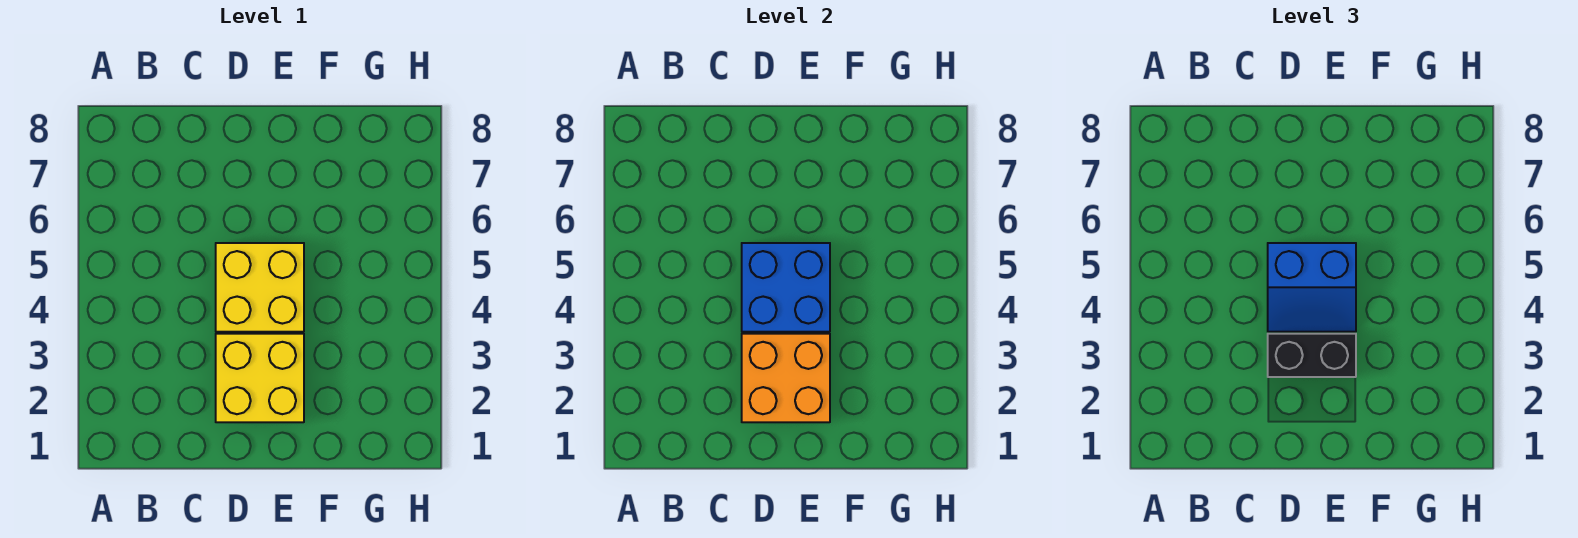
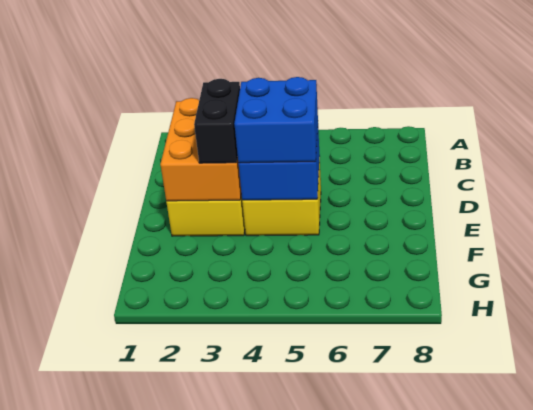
orange 2x2 brick [742,334,830,422] -> orange 2x3 brick [160,98,241,201]
blue 2x2 slope [1268,243,1356,332] -> blue 2x2 brick [234,77,318,163]

